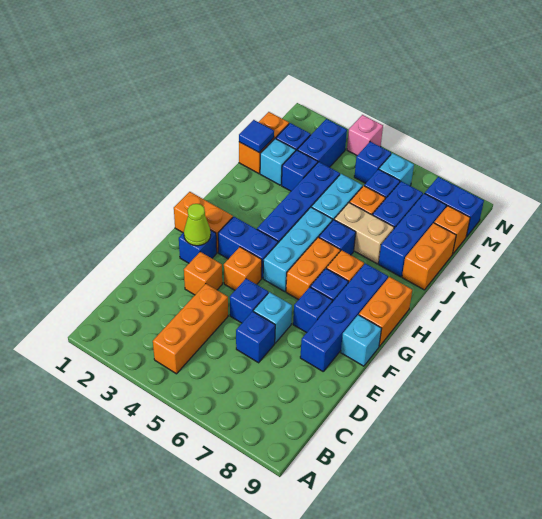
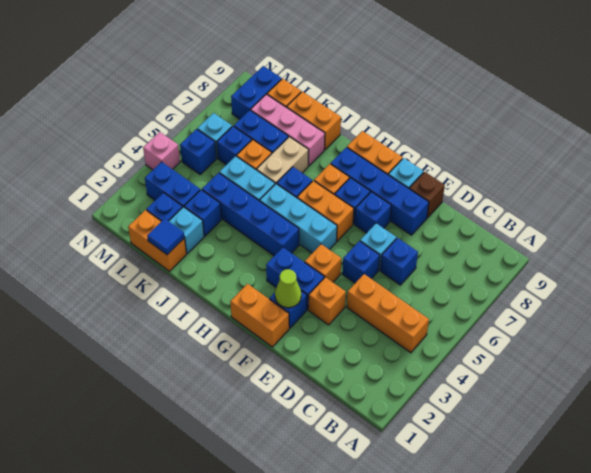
none -> brown 1x1 brick [409,172,445,218]
orange 1x2 brick [174,192,233,252] -> orange 1x2 brick turned to [230,284,289,347]
blue 1x2 brick [218,217,278,278] -> blue 1x2 brick turned to [266,248,324,310]
blue 1x3 brick [379,193,446,277] -> pink 1x3 brick [251,94,325,166]

